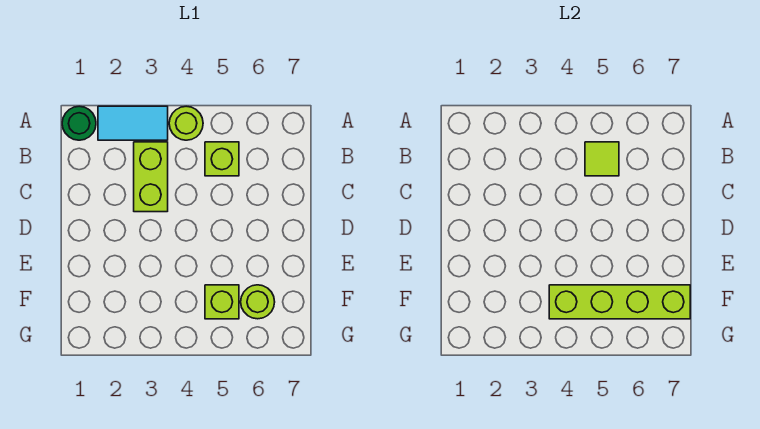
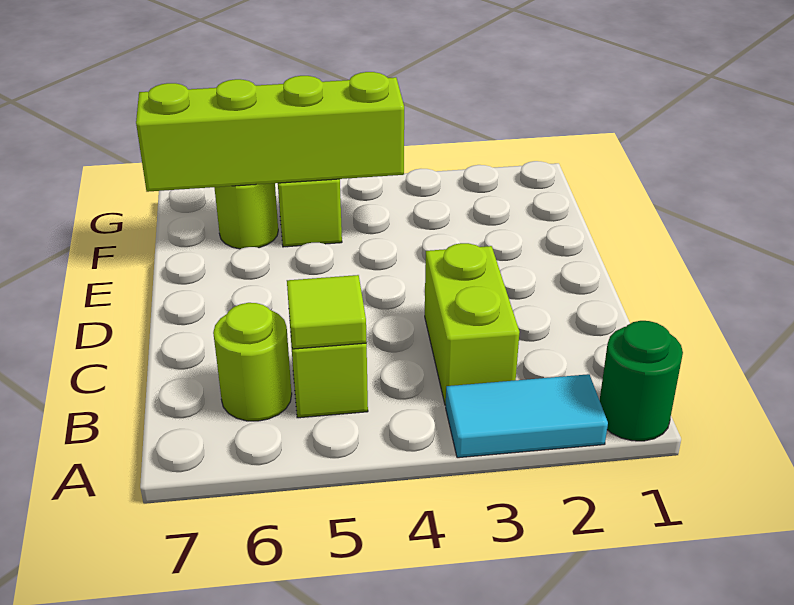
lime 1x1 round brick [169,106,203,140] -> lime 1x1 round brick moved to [213,303,292,421]

